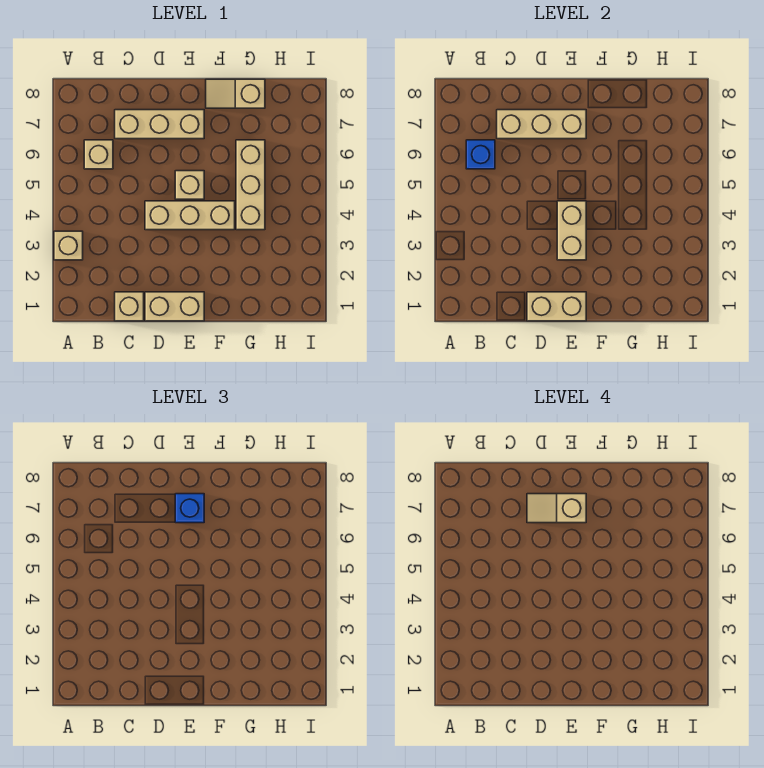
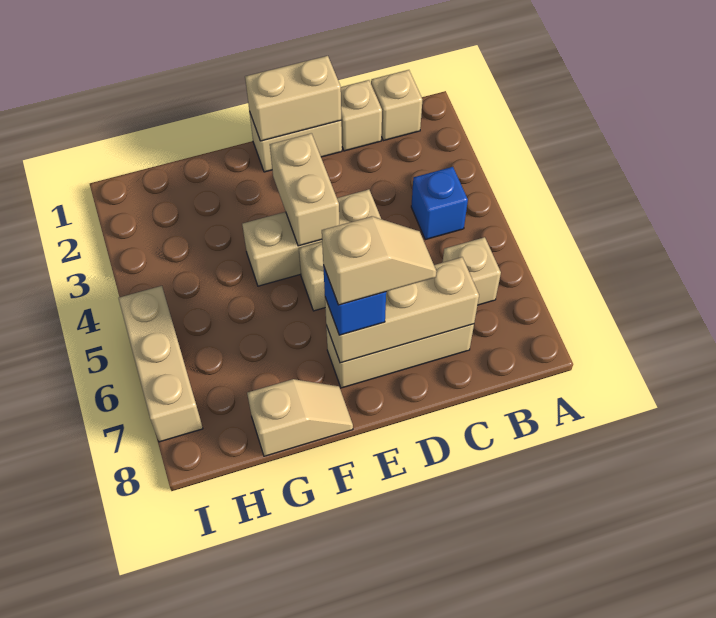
tan 1x1 brick [54,231,83,260] -> tan 1x1 brick moved to [371,70,422,141]
blue 1x1 brick [466,140,495,169] -> blue 1x1 brick moved to [411,167,468,240]
tan 1x3 brick [236,140,265,230] -> tan 1x3 brick moved to [119,286,203,442]

